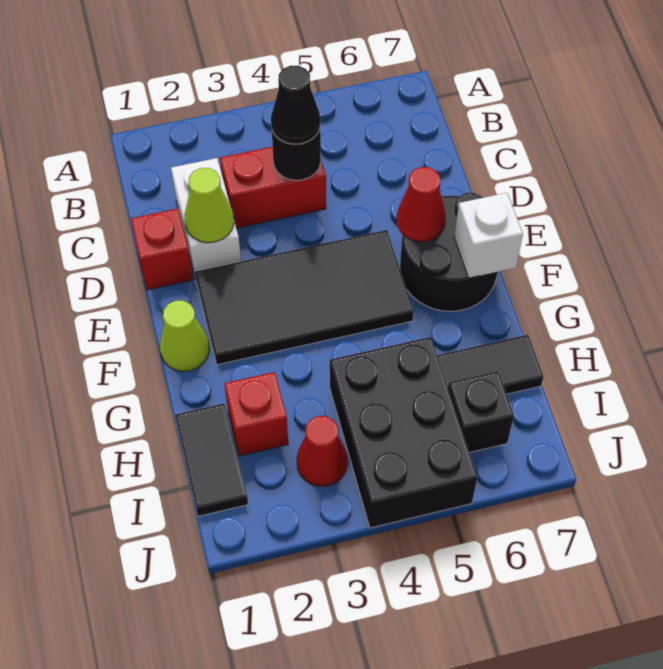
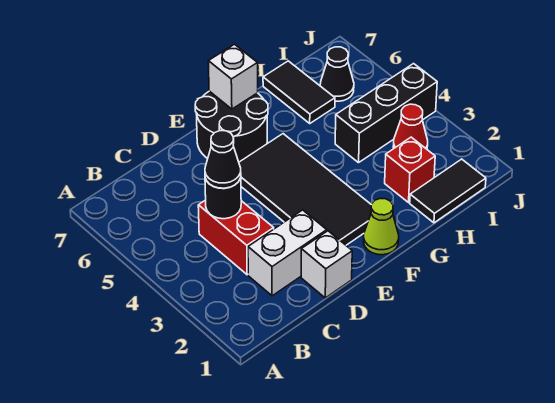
red 1x1 brick [131,209,193,290] -> white 1x1 brick [301,231,352,298]
lime 1x1 cone [184,168,234,243] -> none
red 1x1 cone [396,167,446,242] -> none
black 2x3 brick [330,337,477,528] -> black 1x3 brick [335,64,437,163]
black 1x1 brick [448,371,514,453] -> black 1x1 cone [320,47,354,101]

